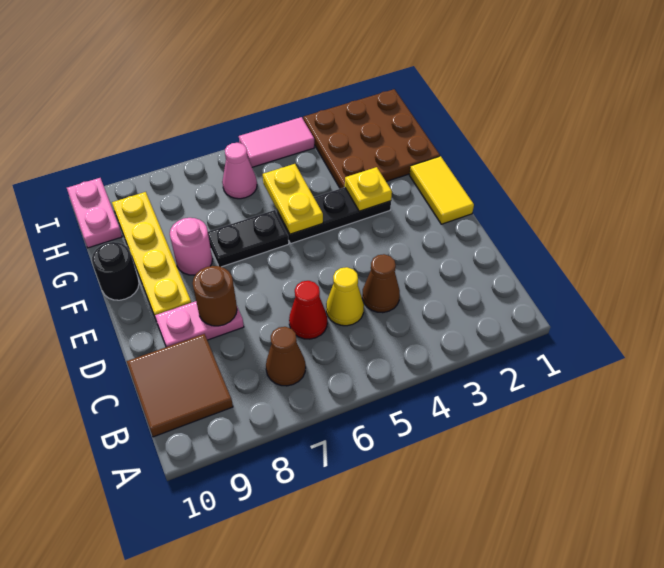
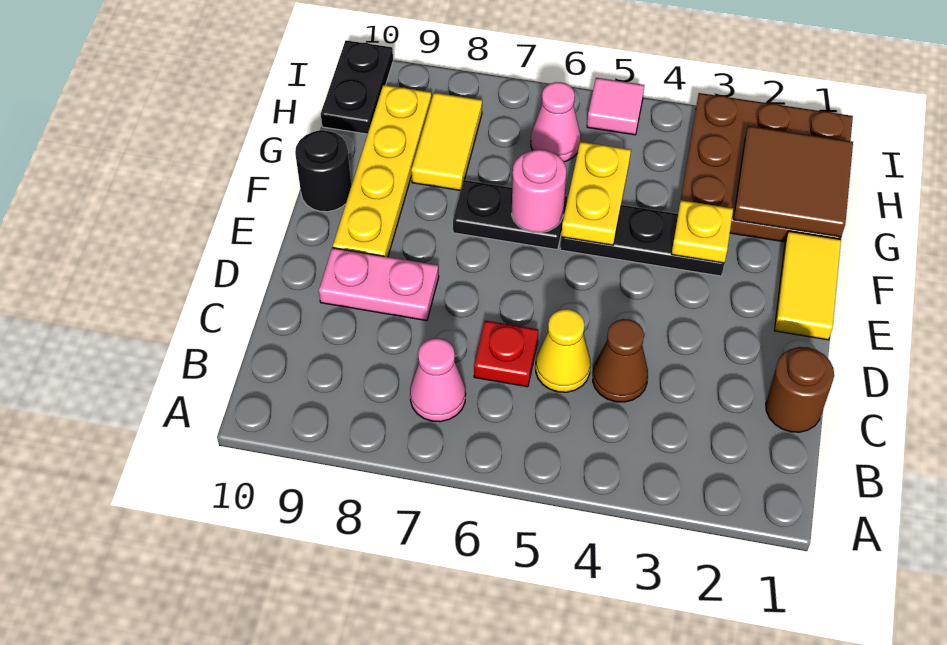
brown 1x1 cone [266,327,306,386] -> pink 1x1 cone [410,338,466,422]
brown 2x2 tile [127,334,233,437] -> brown 2x2 tile moved to [733,126,853,237]
red 1x1 cone [289,281,327,339] -> red 1x1 plate [474,320,538,387]
brown 1x1 round brick [193,266,237,326] -> brown 1x1 round brick moved to [766,347,834,432]
pink 1x1 round brick [170,218,213,275] -> pink 1x1 round brick moved to [512,150,566,233]
none -> yellow 1x2 tile [411,93,482,190]
pink 1x2 plate [67,178,122,248] -> black 1x2 plate [321,40,393,134]
pink 1x2 tile [239,117,315,167] -> pink 1x1 tile [587,78,644,135]

